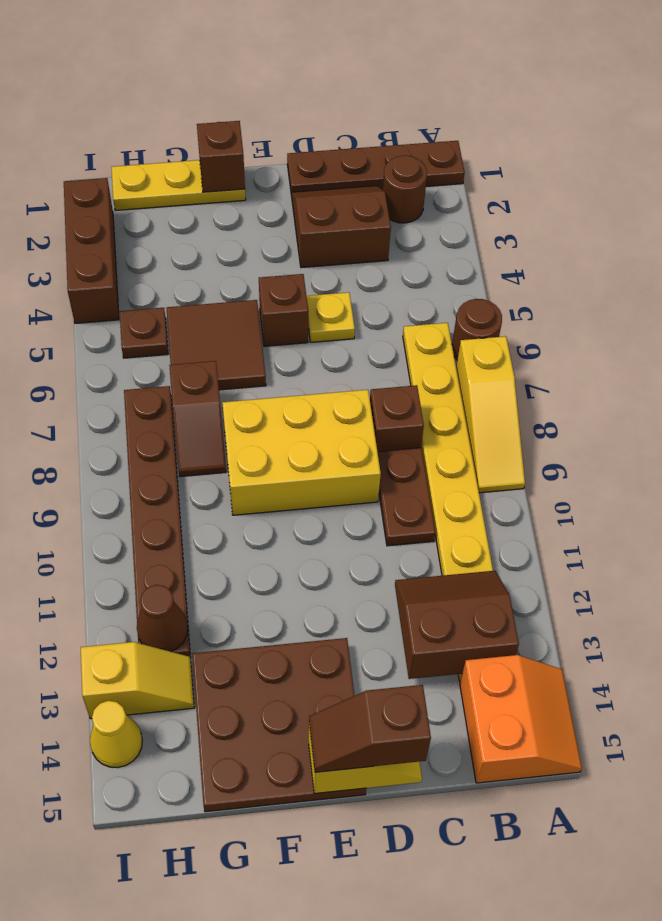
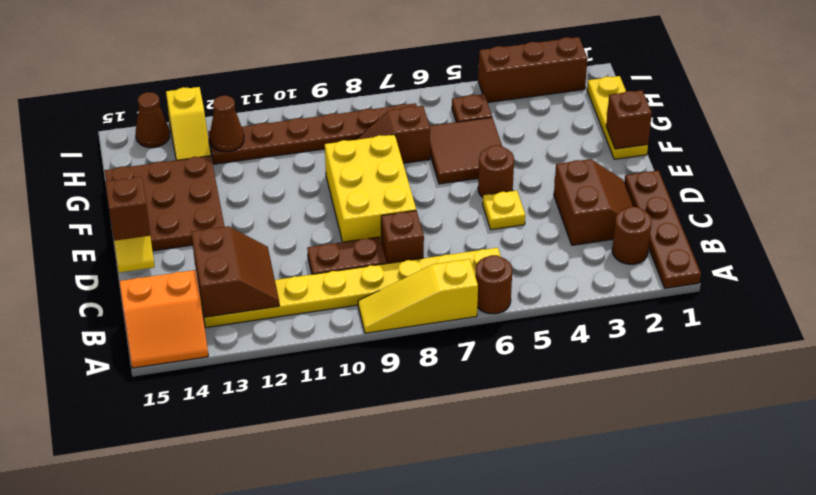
brown 1x1 brick [259,274,308,346] -> brown 1x1 round brick [478,145,514,197]
yellow 1x1 cone [90,701,142,768] -> brown 1x1 cone [136,92,170,148]

